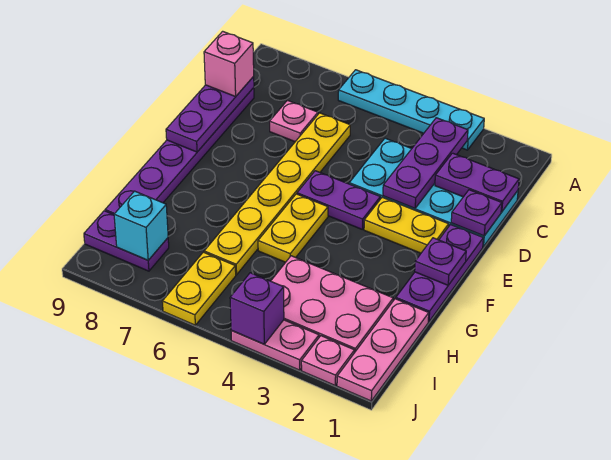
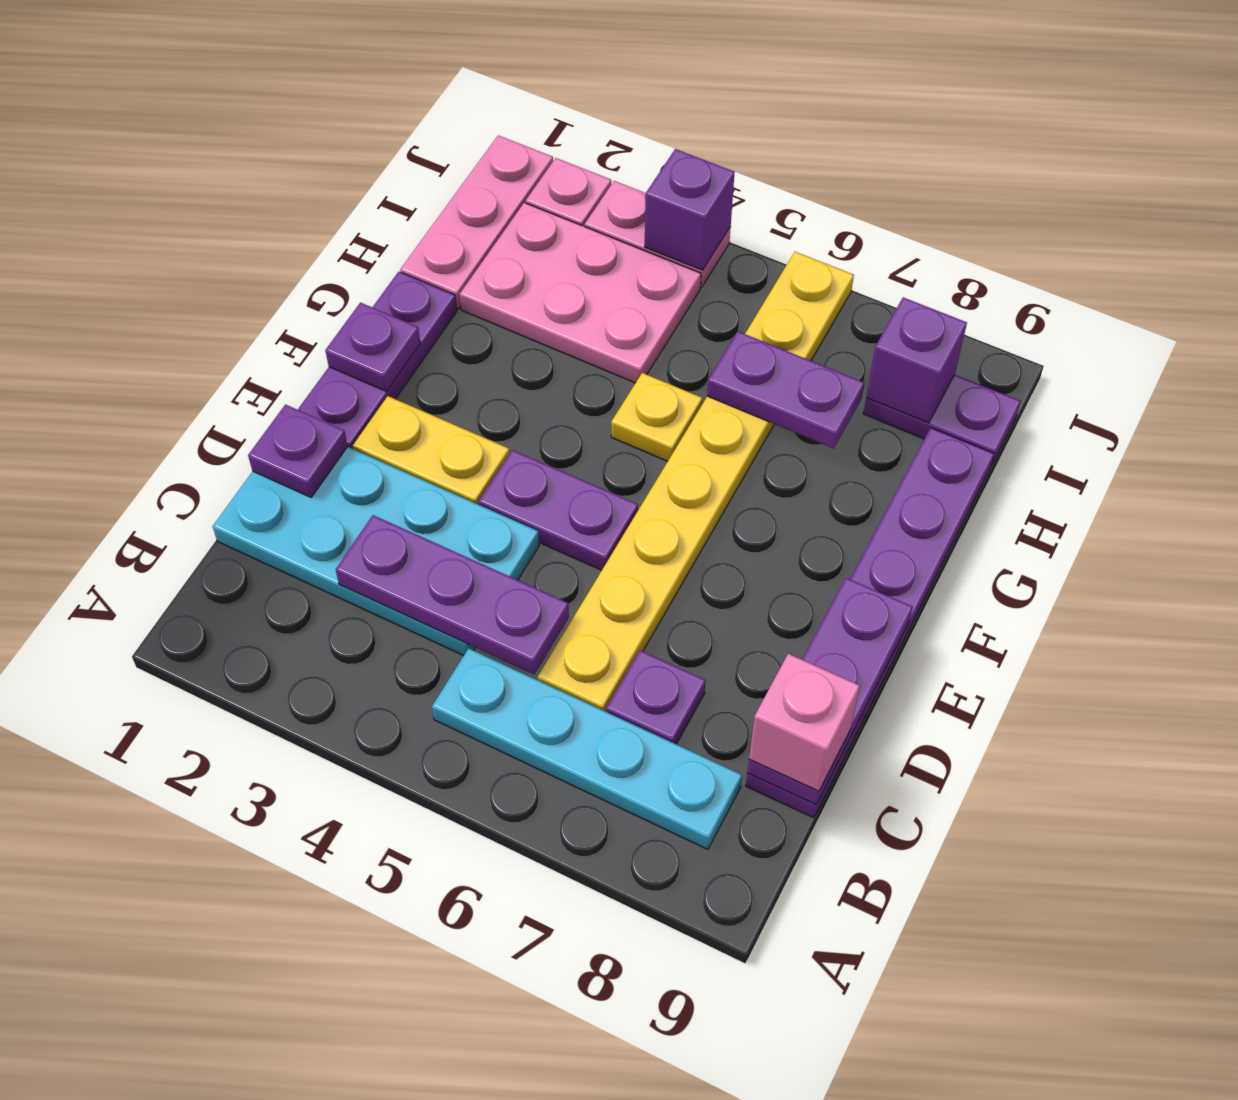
cyan 1x4 plate [338,70,484,150] -> cyan 1x4 plate moved to [432,648,742,849]
purple 1x3 plate [383,118,468,208] -> purple 1x3 plate turned to [336,515,569,674]
purple 1x2 plate [435,153,519,212] -> purple 1x2 plate moved to [707,331,864,449]
pink 1x1 plate [270,100,318,142] -> purple 1x1 plate [606,650,706,744]
yellow 1x2 plate [258,194,328,262] -> yellow 1x1 plate [611,373,702,461]
cyan 1x1 brick [114,191,168,260] -> purple 1x1 brick [866,297,967,423]

